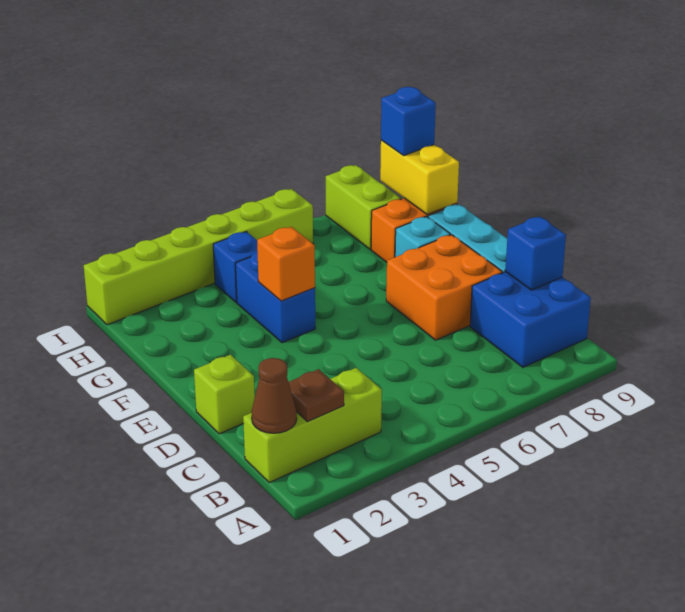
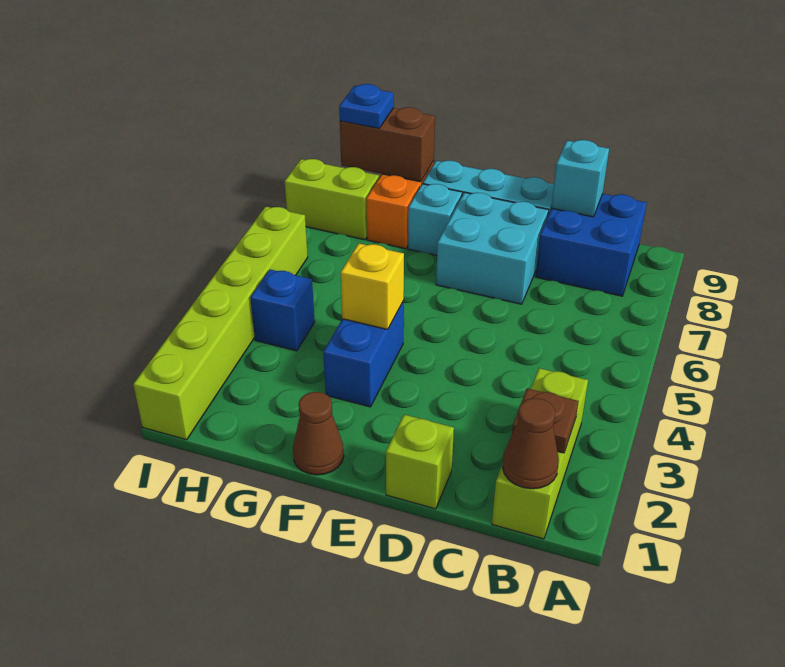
blue 1x1 brick [505,217,566,290] -> cyan 1x1 brick [551,140,609,217]
orange 2x2 brick [386,235,502,340] -> cyan 2x2 brick [436,192,548,304]
none -> brown 1x1 cone [293,392,344,475]
blue 1x2 brick [236,252,315,343] -> blue 1x2 brick turned to [323,301,404,407]
orange 1x1 brick [257,227,315,301] -> yellow 1x1 brick [341,243,404,329]
yellow 1x2 brick [380,140,459,215] -> brown 1x2 brick [340,107,435,182]
blue 1x1 brick [381,87,436,156] -> blue 1x1 plate [339,84,394,128]

